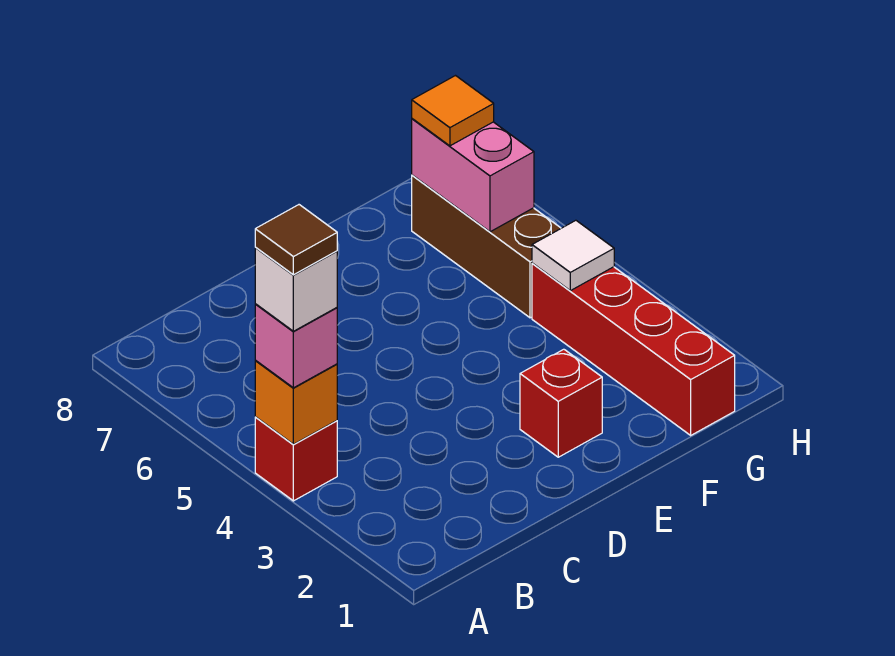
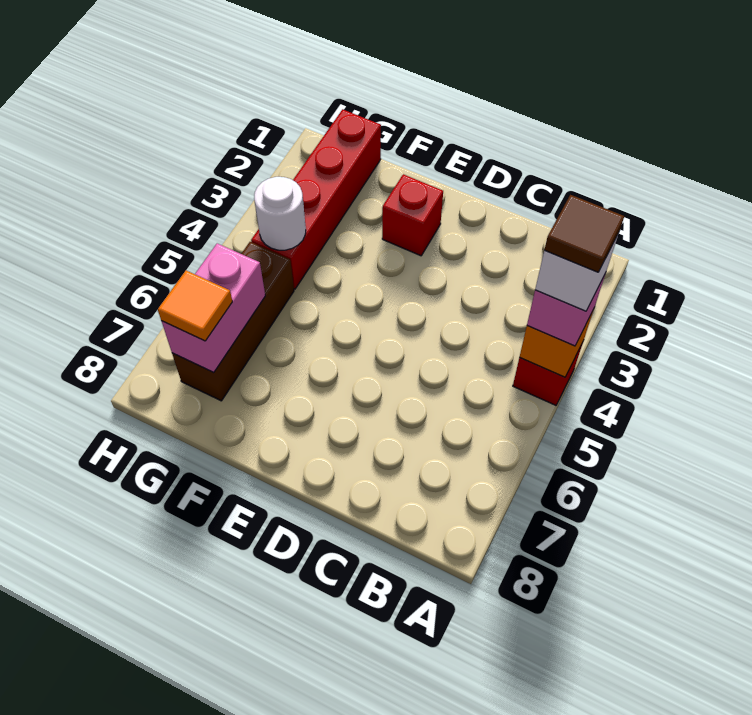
white 1x1 tile [532,220,614,291] -> white 1x1 round brick [254,177,306,250]

